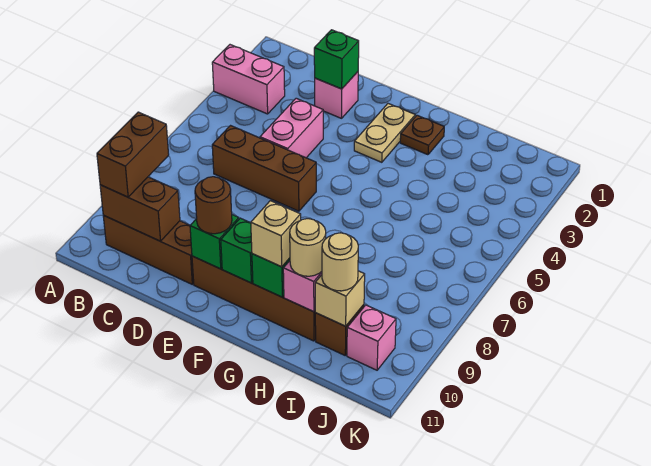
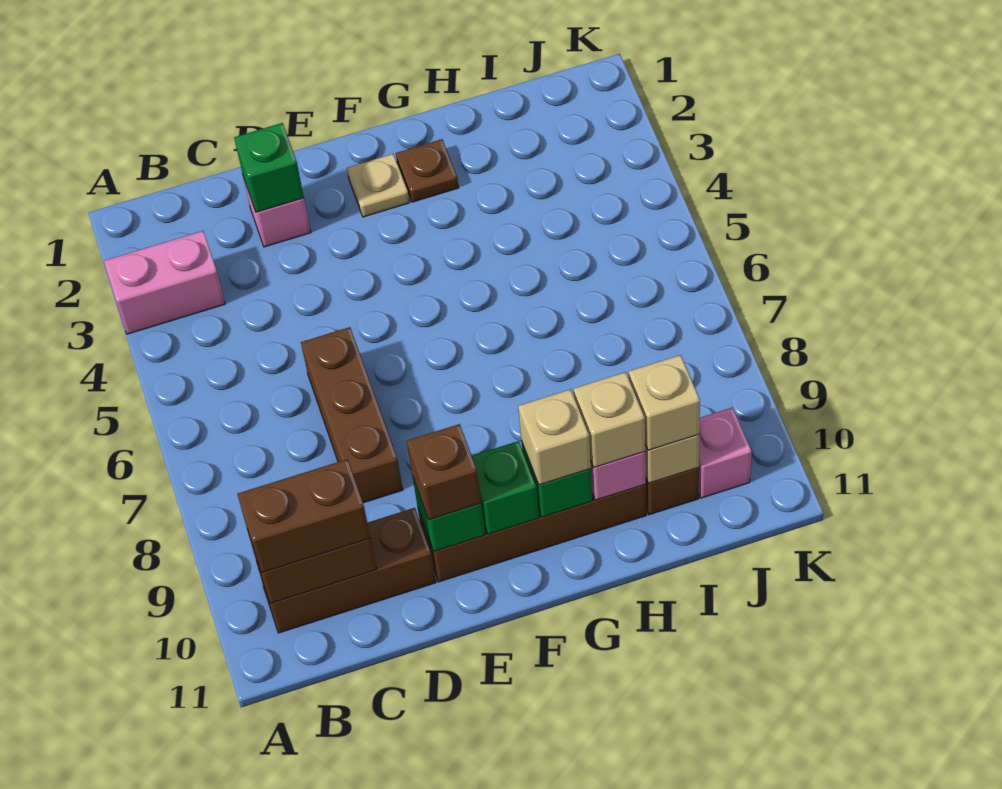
brown 1x2 brick [97,112,169,197] -> brown 1x2 brick turned to [237,459,370,573]
brown 1x3 brick [212,126,316,211] -> brown 1x3 brick turned to [301,327,403,503]
pink 1x2 brick [260,98,323,158] -> none
brown 1x1 round brick [195,177,232,234] -> brown 1x1 brick [407,424,481,520]
tan 1x2 plate [354,104,415,162] -> tan 1x1 plate [347,154,410,217]
tan 1x1 round brick [290,219,326,276] -> tan 1x1 brick [574,372,645,468]
tan 1x1 round brick [322,233,358,291] -> tan 1x1 brick [629,355,700,450]

